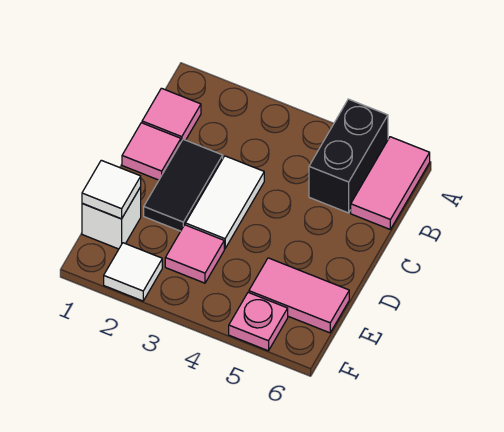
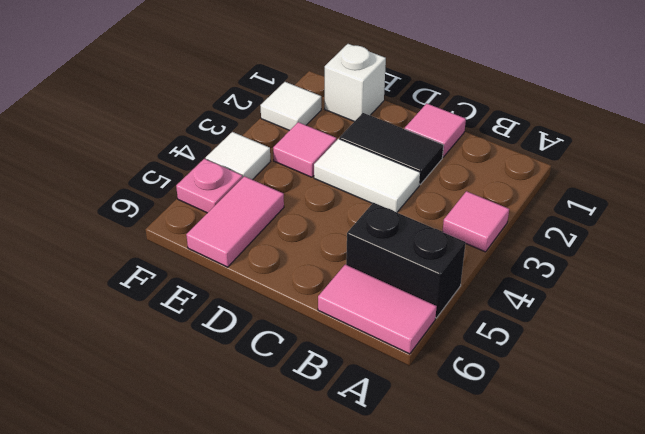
pink 1x1 tile [142,88,201,142] -> pink 1x1 tile moved to [443,191,509,252]
white 1x1 tile [82,160,141,219] -> white 1x1 tile moved to [206,132,270,180]

